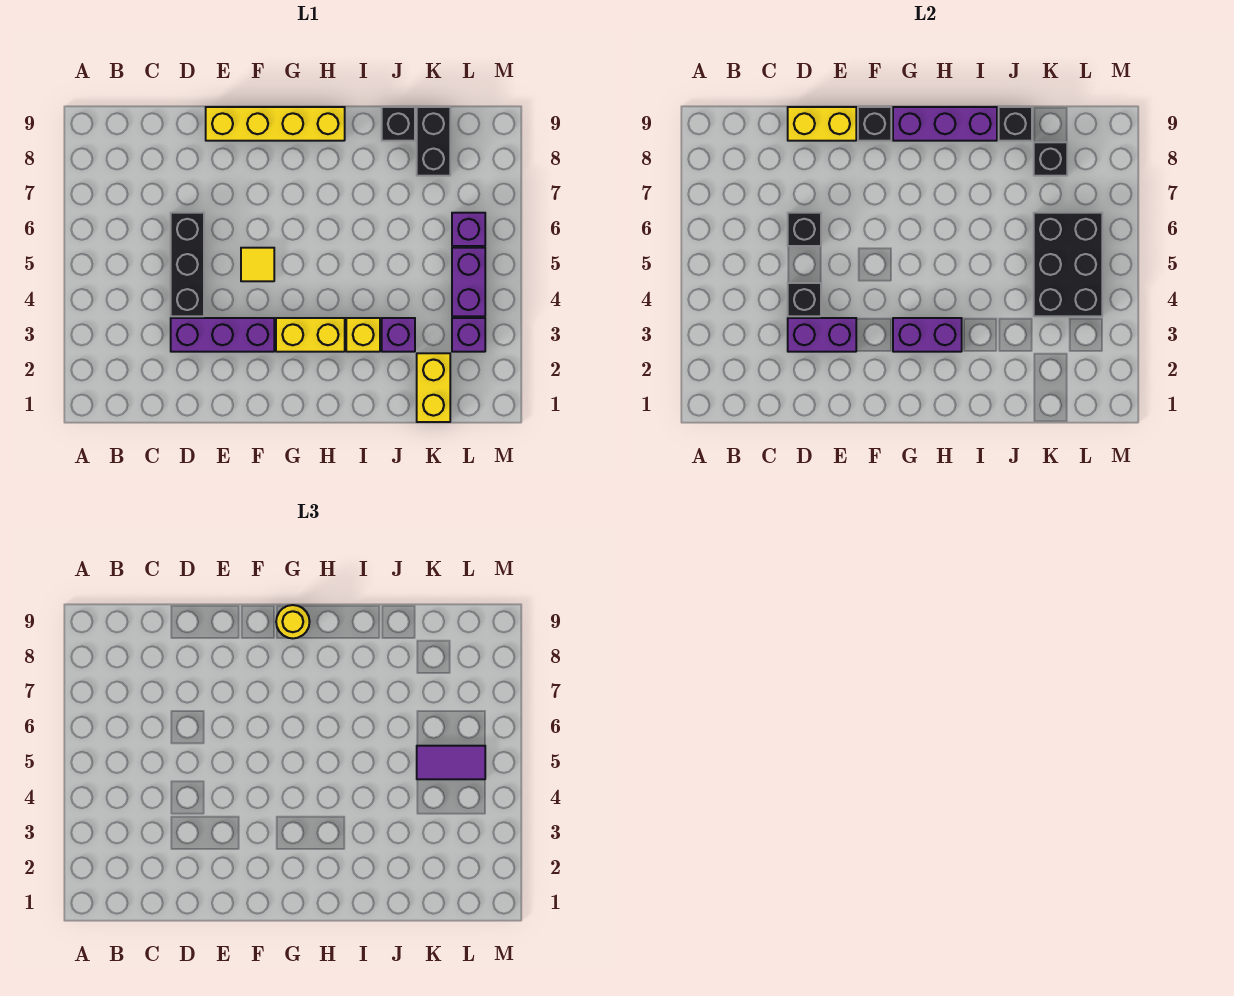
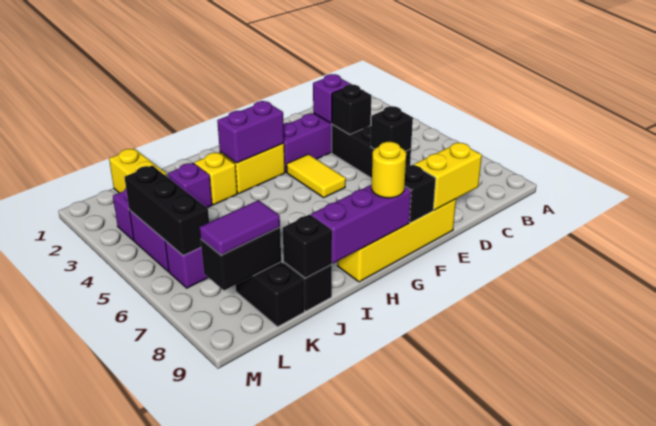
purple 1x2 brick [788,318,856,352] -> purple 1x1 brick [313,74,352,123]
yellow 1x1 tile [241,248,274,281] -> yellow 1x2 tile [287,154,346,198]
black 2x3 brick [1034,213,1102,316] -> black 1x3 brick [125,166,209,256]
purple 1x2 tile [417,746,485,779] -> purple 1x2 tile moved to [199,200,280,255]
black 1x1 brick [1034,142,1067,176] -> black 1x2 brick [201,227,281,290]

